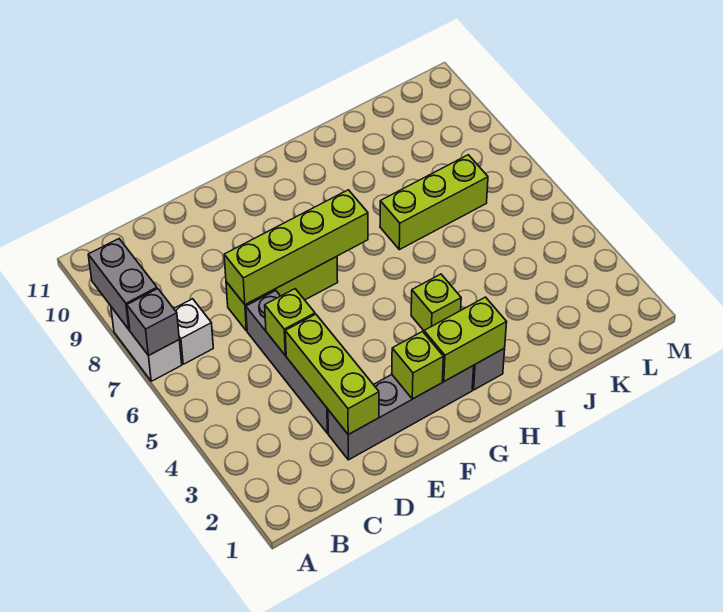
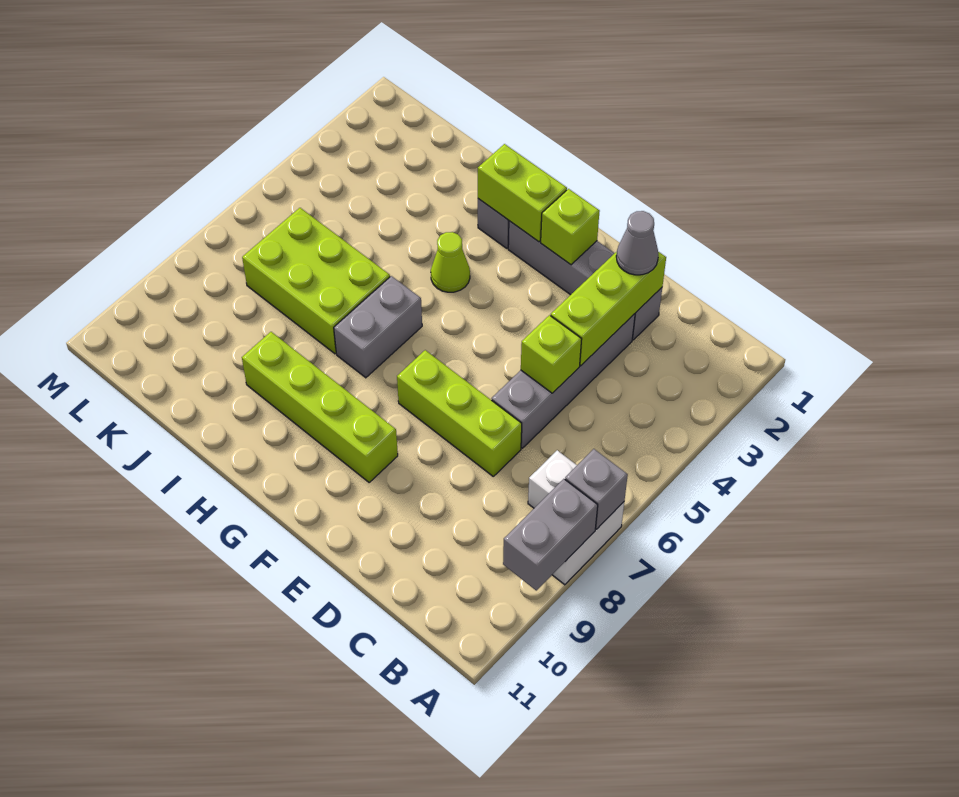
none -> grey 1x1 cone [616,211,658,275]
lime 1x4 brick [224,190,368,305] -> lime 1x4 brick moved to [242,332,398,482]
lime 1x1 brick [411,274,461,330] -> lime 1x1 cone [431,232,470,292]
none -> grey 1x2 brick [334,276,422,378]
lime 1x3 brick [380,155,488,250] -> lime 2x3 brick [242,208,390,354]

